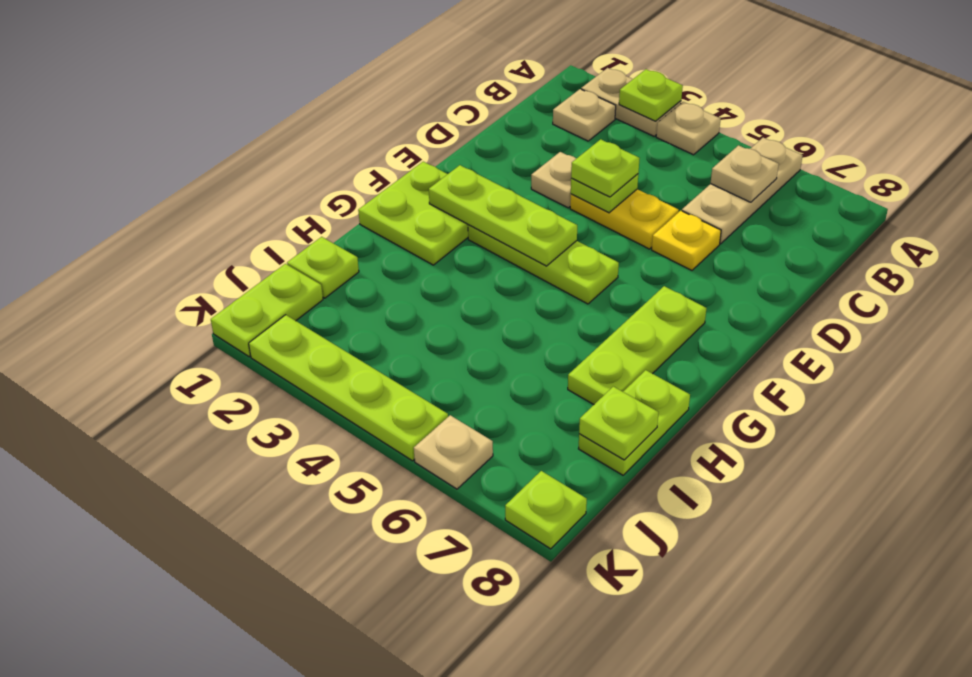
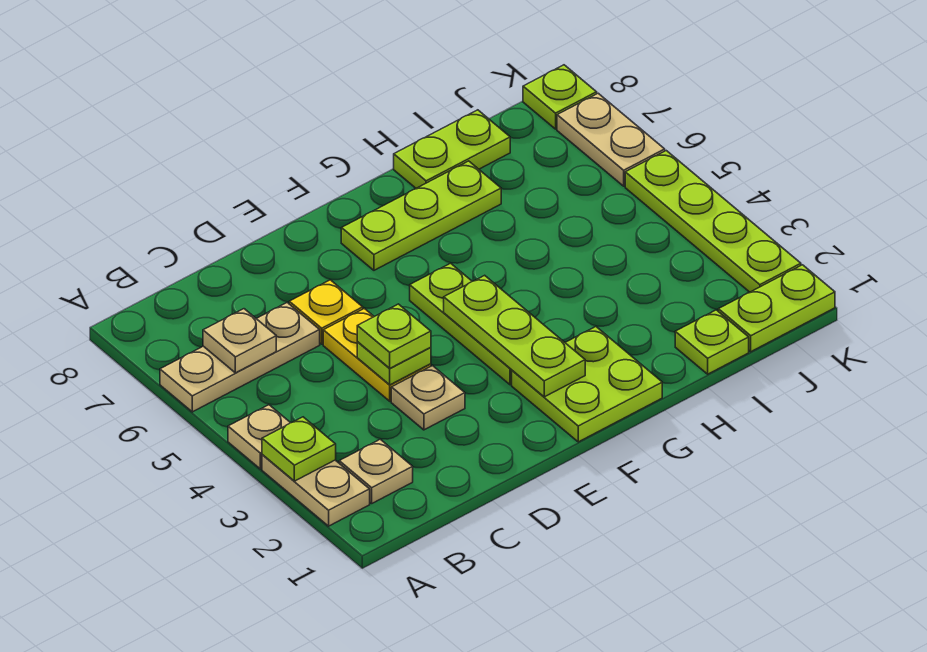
lime 1x1 plate [579,387,659,460] -> none
tan 1x1 plate [414,415,493,489] -> tan 1x2 plate [557,93,665,186]

